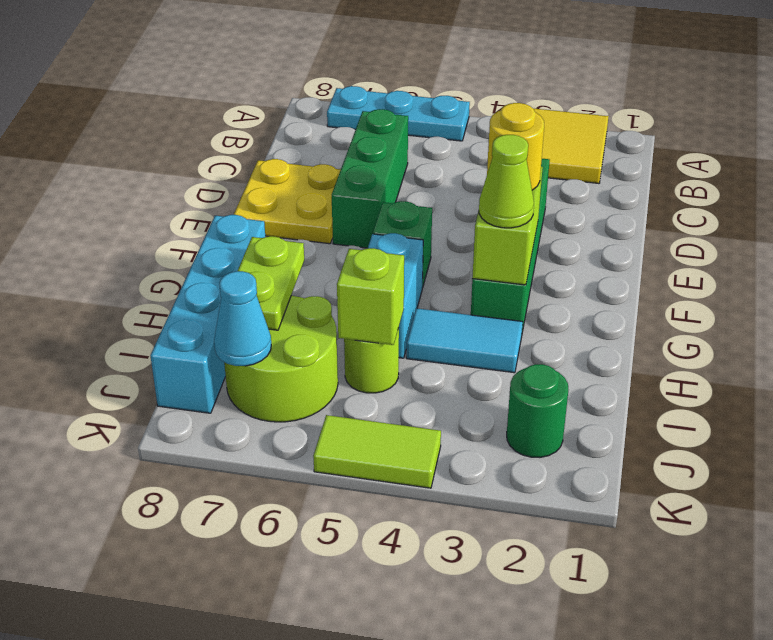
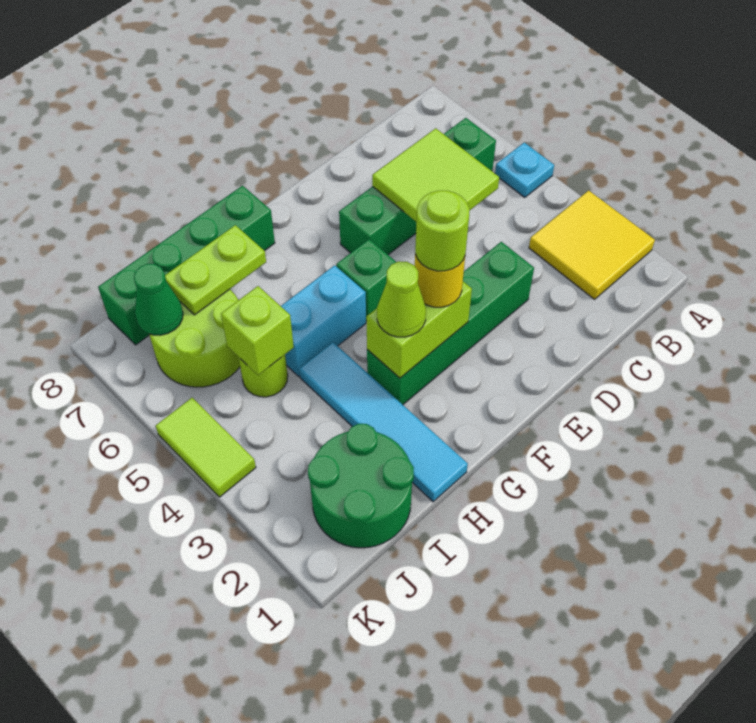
cyan 1x3 plate [327,86,470,141] -> cyan 1x1 plate [495,143,554,198]
none -> lime 2x2 tile [372,128,499,222]
green 1x3 brick [332,109,408,248] -> green 1x4 brick [339,118,496,255]
yellow 2x2 plate [234,159,341,244] -> none
none -> lime 1x1 round brick [415,191,469,271]
cyan 1x4 brick [150,215,265,413] -> green 1x4 brick [98,186,275,345]
cyan 1x2 tile [406,308,523,373] -> cyan 1x4 tile [299,342,468,502]
green 1x1 round brick [507,364,568,457] -> green 2x2 round brick [308,424,414,548]
cyan 1x1 cone [214,271,271,366] -> green 1x1 cone [134,264,183,335]

